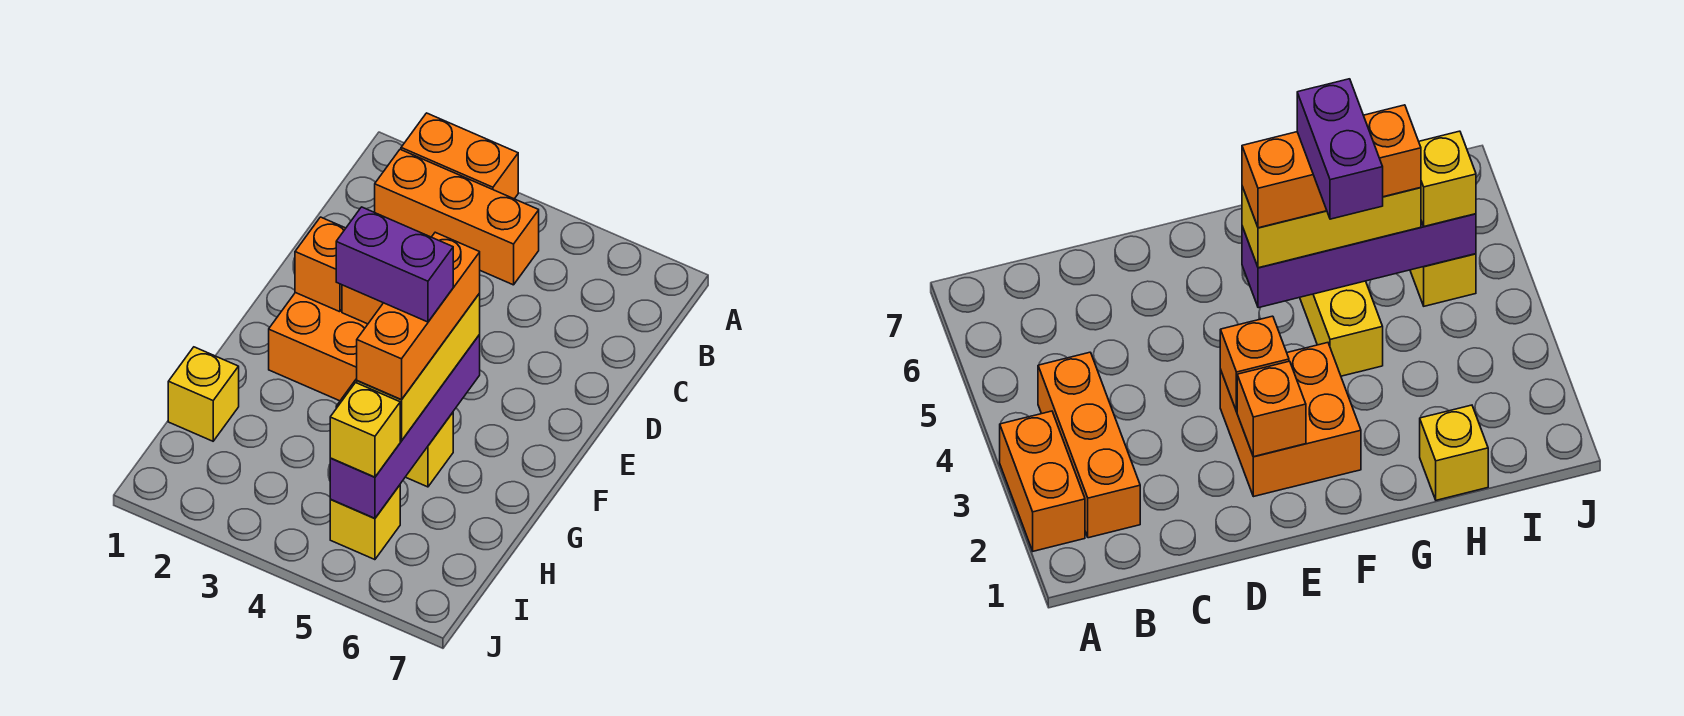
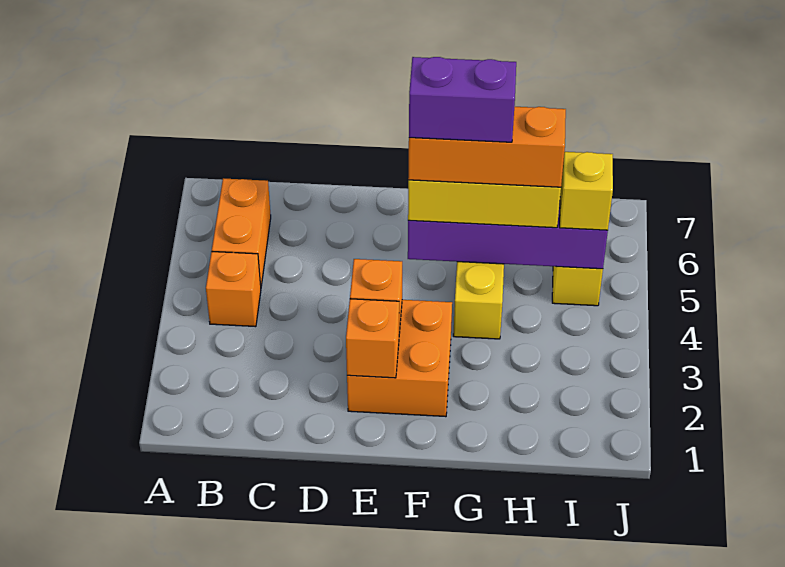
orange 1x2 brick [401,113,518,199] -> orange 1x2 brick moved to [212,178,271,286]
orange 1x3 brick [375,149,539,285] -> orange 1x1 brick [206,252,261,327]
purple 1x2 brick [336,207,453,322] -> purple 1x2 brick turned to [409,57,516,142]
yellow 1x1 brick [168,347,239,441] -> none

